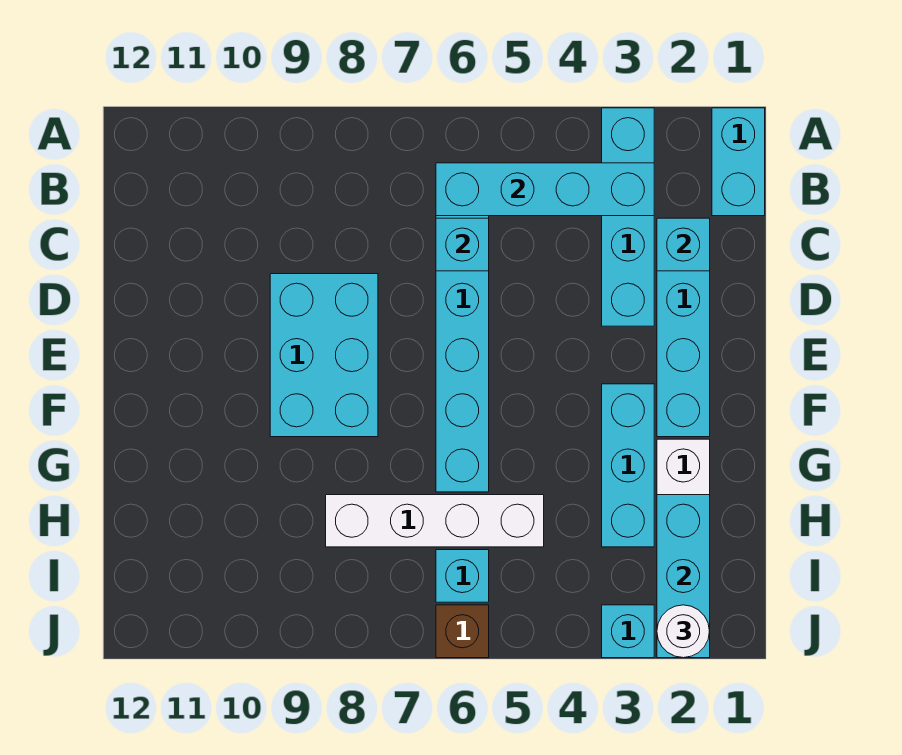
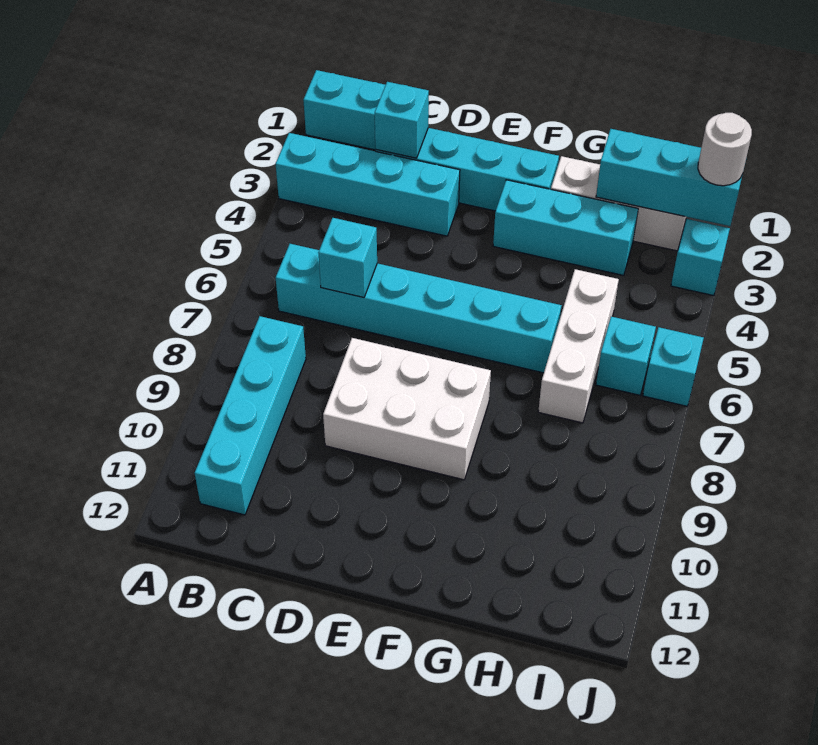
cyan 1x4 brick [436,163,654,216] -> cyan 1x4 brick moved to [195,316,306,515]
cyan 2x3 brick [270,274,378,437] -> white 2x3 brick [323,338,491,480]
white 1x4 brick [326,495,544,547] -> white 1x3 brick [538,269,619,423]
brown 1x1 brick [436,605,489,658] -> cyan 1x1 brick [643,327,704,406]

